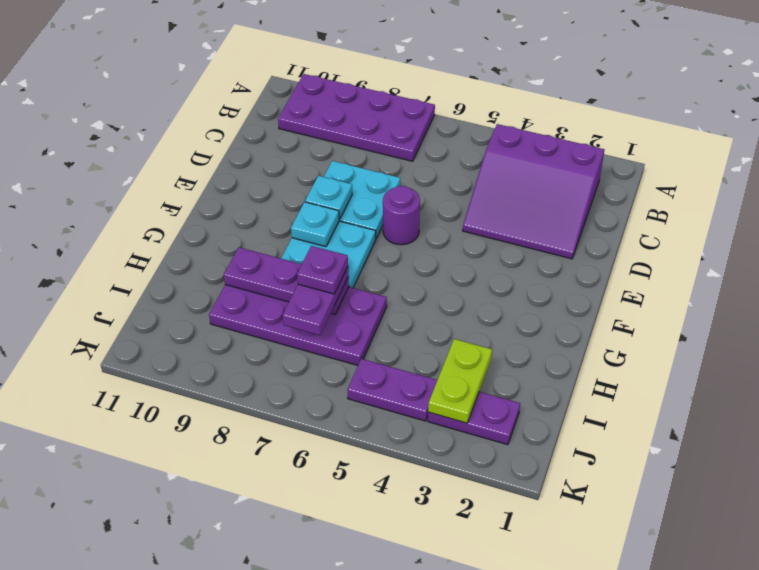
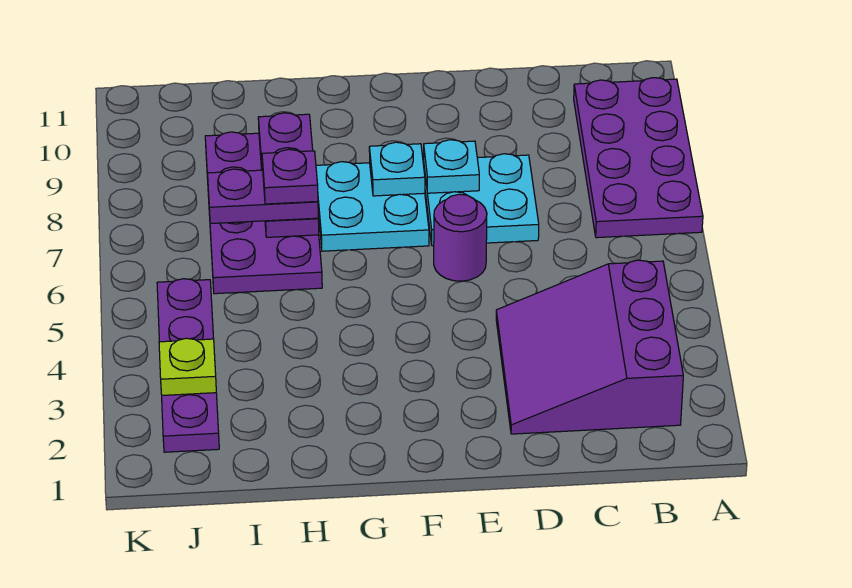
lime 1x2 plate [428,339,492,423] -> lime 1x1 plate [159,338,216,395]

